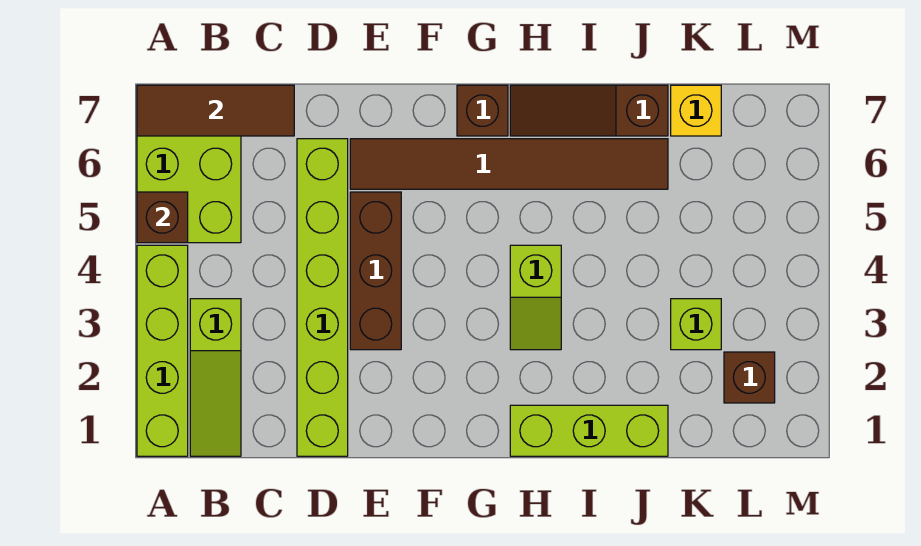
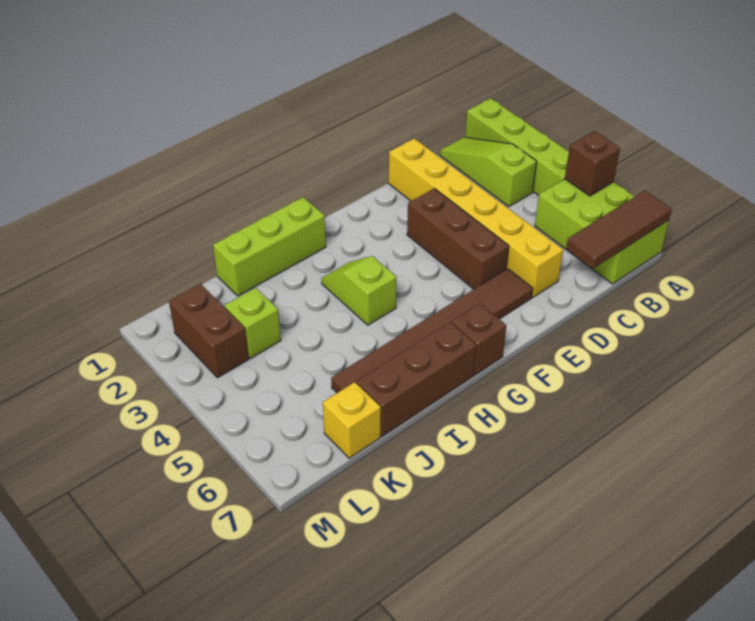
lime 1x6 brick [297,139,348,456] -> yellow 1x6 brick [389,139,563,297]
brown 1x3 slope [510,85,668,136] -> brown 1x3 brick [356,322,476,436]
brown 1x1 brick [724,352,775,403] -> brown 1x2 brick [169,284,249,378]

